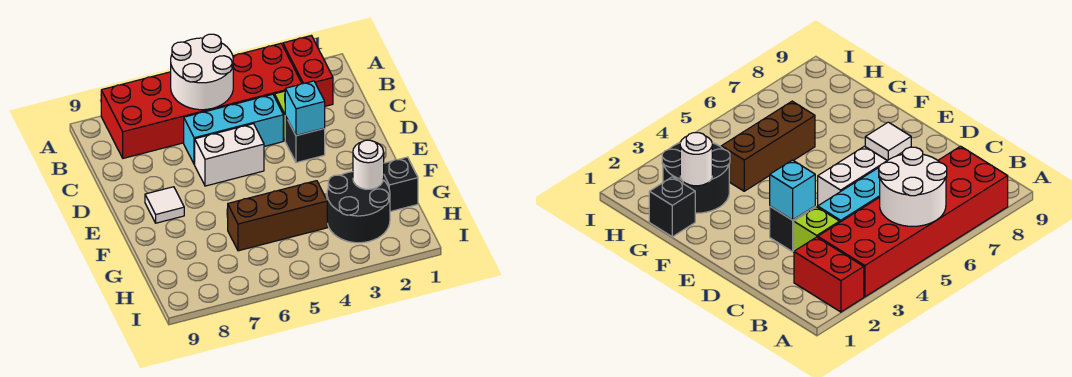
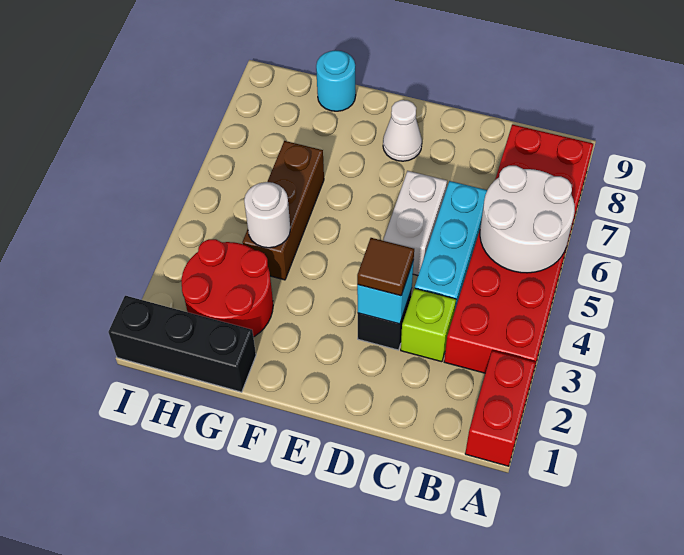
red 1x2 brick [283,36,333,106] -> red 1x2 brick turned to [465,351,536,466]
none -> brown 1x1 tile [357,238,414,296]
white 1x1 tile [145,187,184,223] -> white 1x1 cone [383,100,422,161]
black 1x1 brick [383,157,418,212] -> black 1x3 brick [108,296,256,392]
black 2x2 round brick [327,172,390,243] -> red 2x2 round brick [181,239,273,337]
white 1x1 round brick [353,140,384,189] -> white 1x1 round brick moved to [244,182,290,248]
none -> cyan 1x1 round brick [316,51,356,111]

